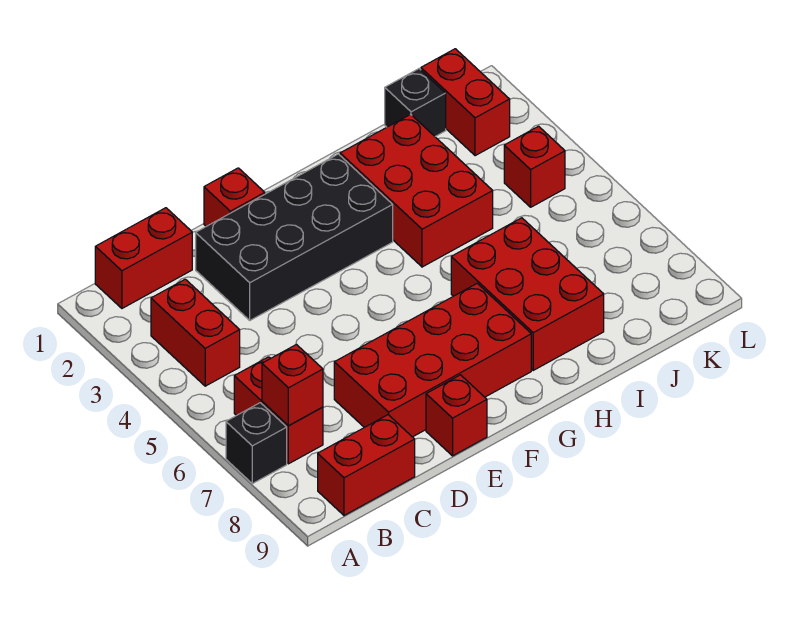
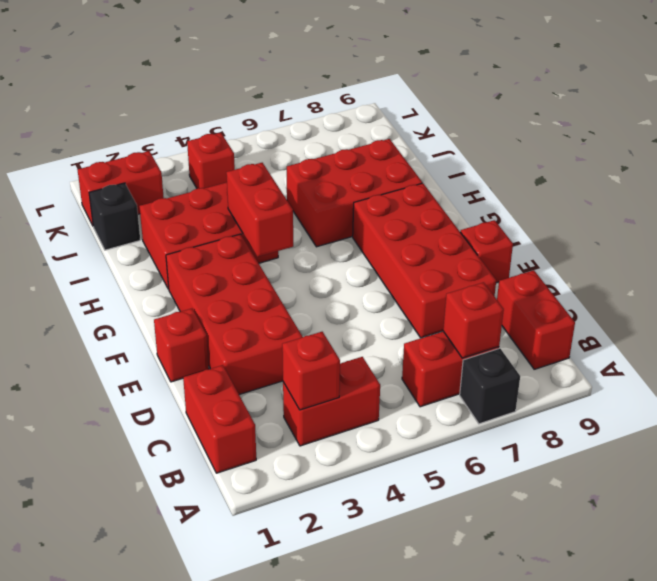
none -> red 1x1 brick [282,332,340,410]
black 2x4 brick [196,154,393,320] -> red 2x4 brick [166,234,302,395]
none -> red 1x2 brick [226,163,293,257]

